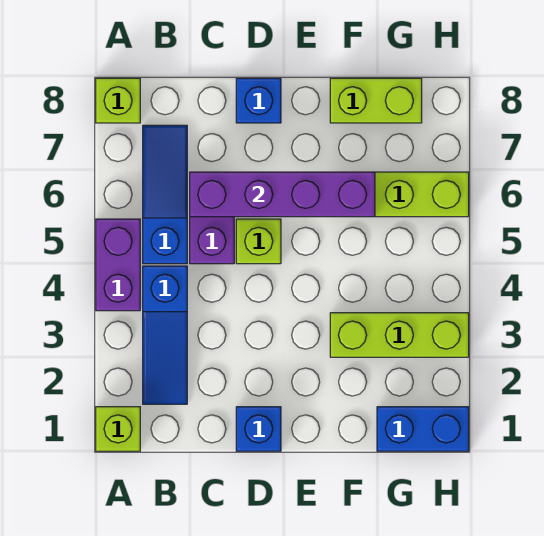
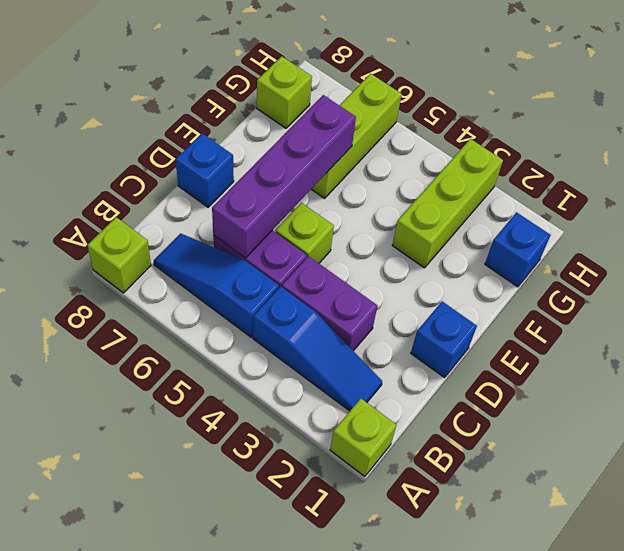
purple 1x2 brick [96,219,140,311] -> purple 1x2 brick moved to [282,256,377,351]
lime 1x2 brick [330,78,422,123] -> lime 1x1 brick [257,56,312,128]
blue 1x2 brick [377,407,469,451] -> blue 1x1 brick [485,212,550,287]

